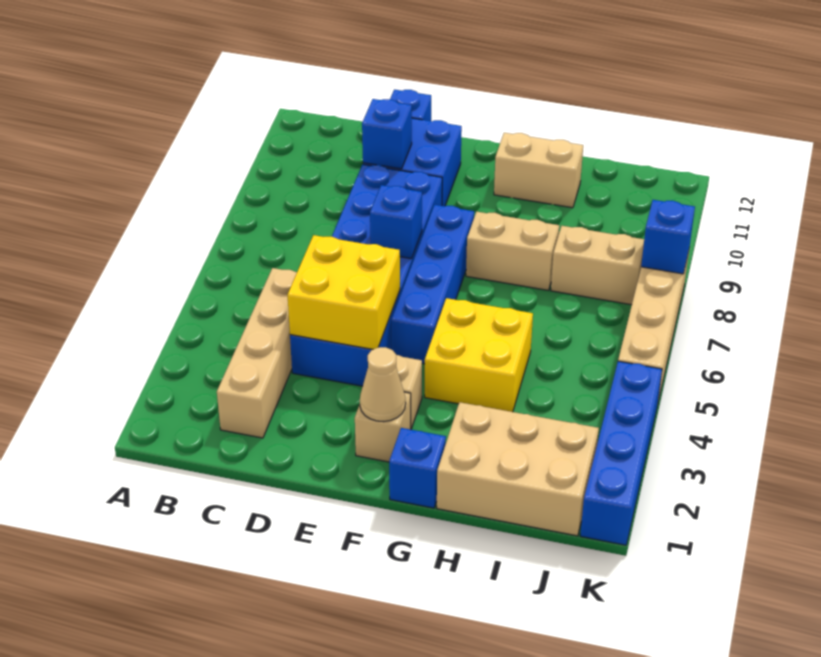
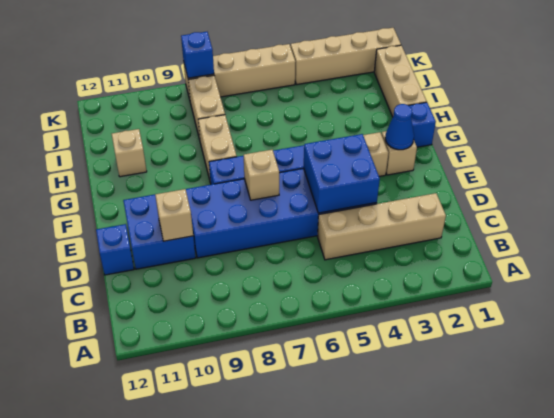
yellow 2x2 brick [287,235,400,349] -> blue 2x2 brick [304,134,380,213]
blue 1x1 brick [362,99,412,169] -> tan 1x1 brick [155,189,193,241]
blue 1x1 brick [370,185,422,259] -> tan 1x1 brick [244,150,279,200]
tan 1x1 cone [360,347,406,422] -> blue 1x1 cone [385,104,414,150]
yellow 2x2 brick [425,298,533,412] -> none
tan 1x2 brick [494,133,583,208] -> tan 1x1 brick [112,129,147,177]
tan 2x3 brick [437,402,599,536] -> tan 1x3 brick [374,45,427,117]
blue 1x4 brick [580,361,662,545] -> tan 1x4 brick [291,28,401,85]

